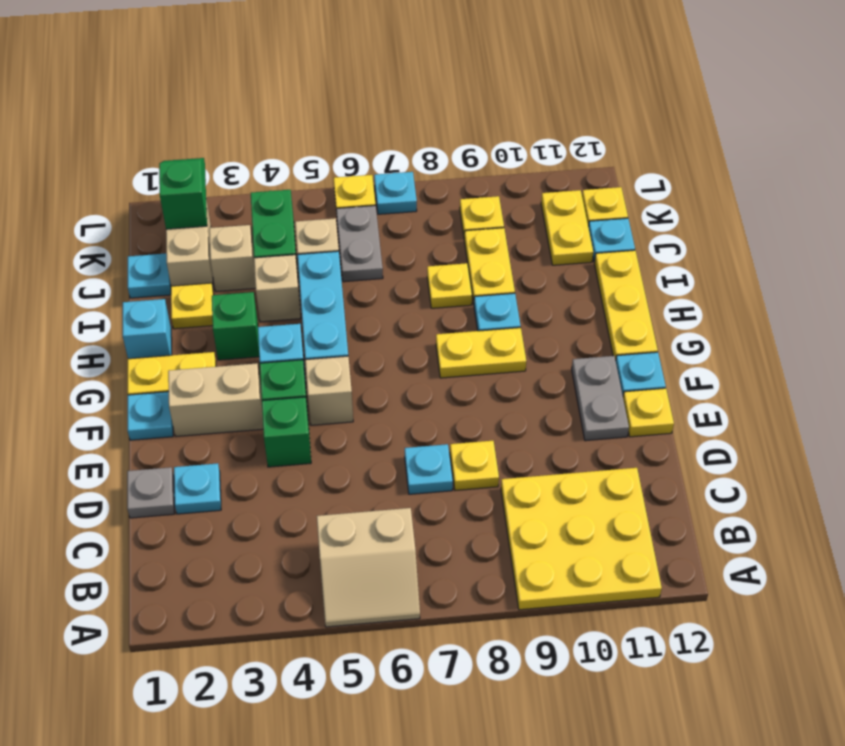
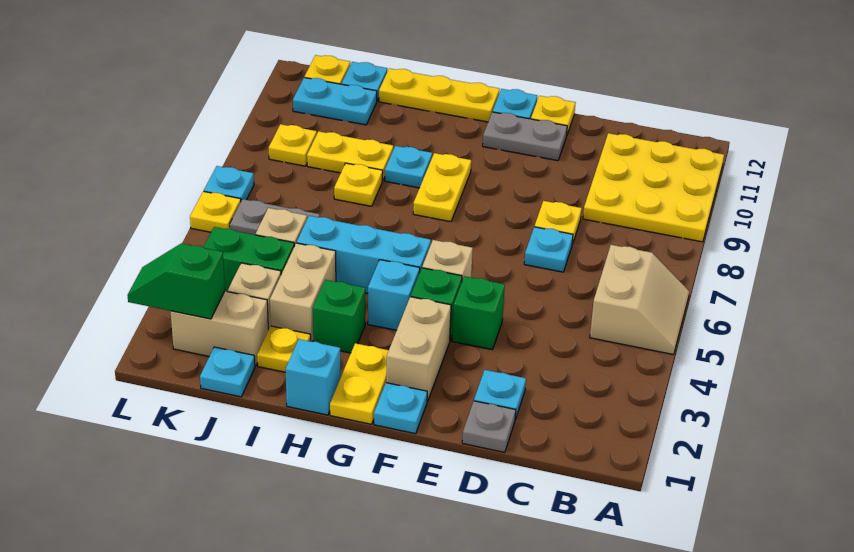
tan 1x1 brick [254,255,301,322] -> tan 1x2 brick [270,243,336,342]
yellow 1x2 plate [541,190,593,265] -> cyan 1x2 plate [293,78,377,125]

